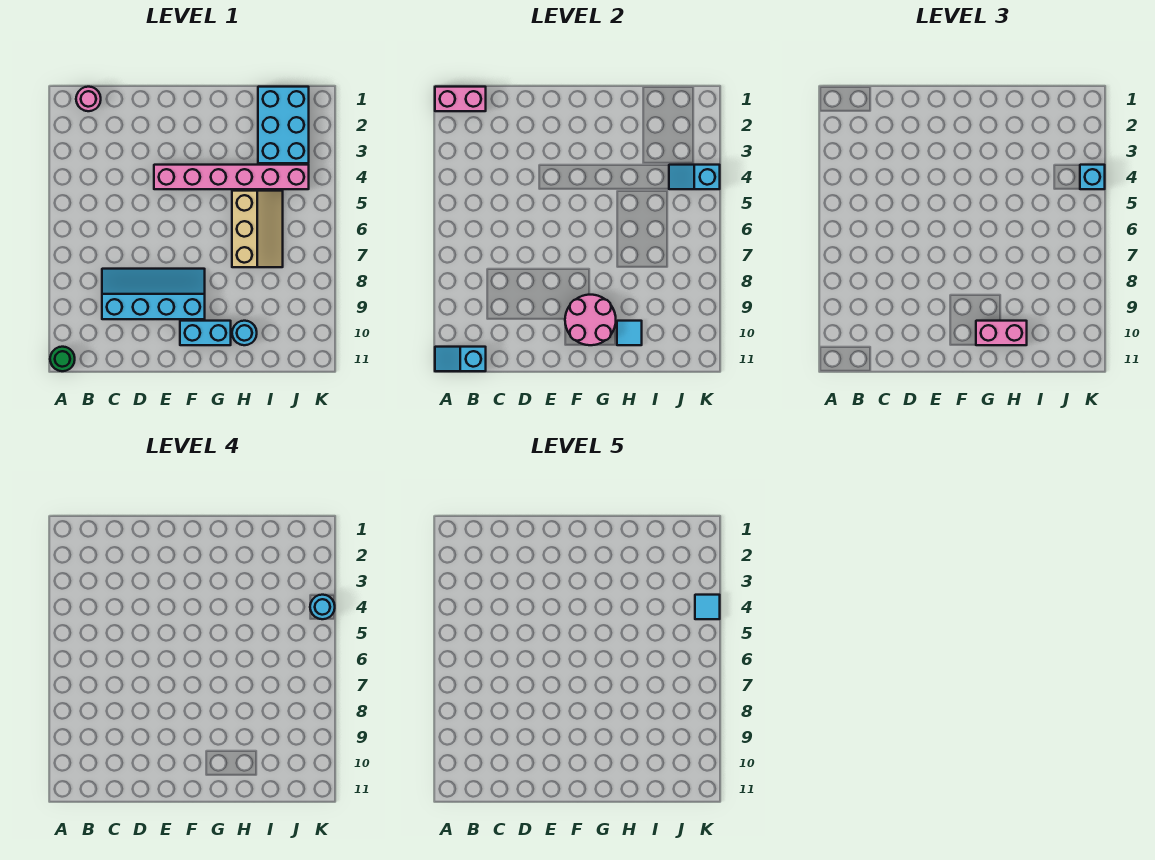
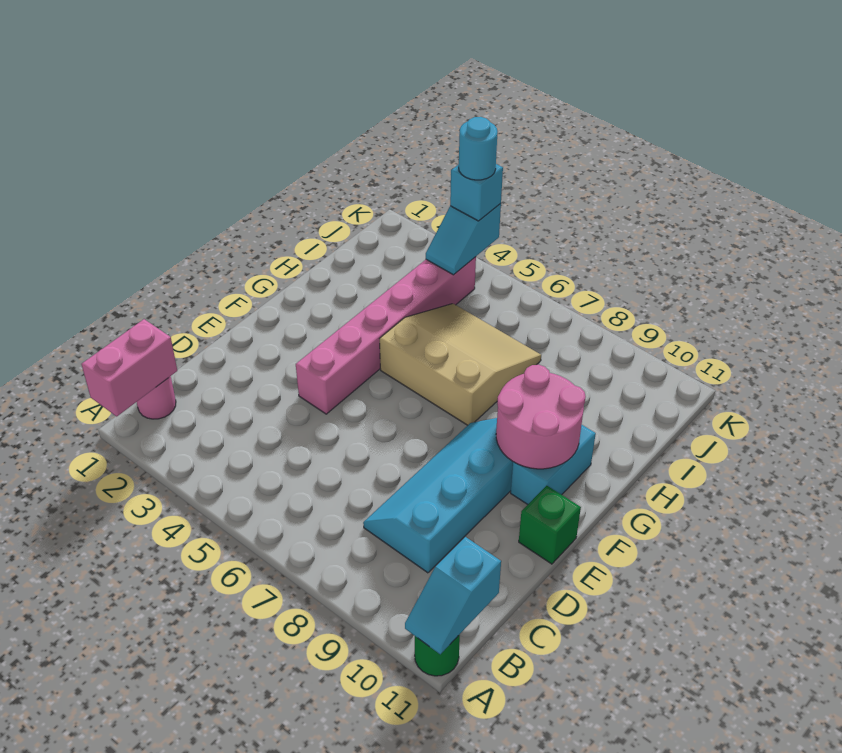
none -> green 1x1 brick [519,486,581,564]
pink 1x2 brick [976,321,1027,345] -> none
tan 2x3 slope [232,191,283,267] -> tan 3x3 slope [380,304,541,425]
cyan 1x1 round brick [232,321,257,345] -> none
cyan 1x1 tile [617,321,642,345] -> none
cyan 2x3 brick [258,87,309,163] -> none
cyan 1x1 tile [695,595,720,619] -> none

